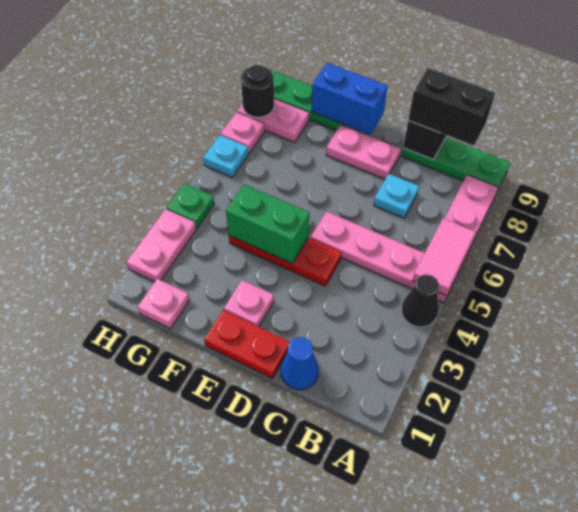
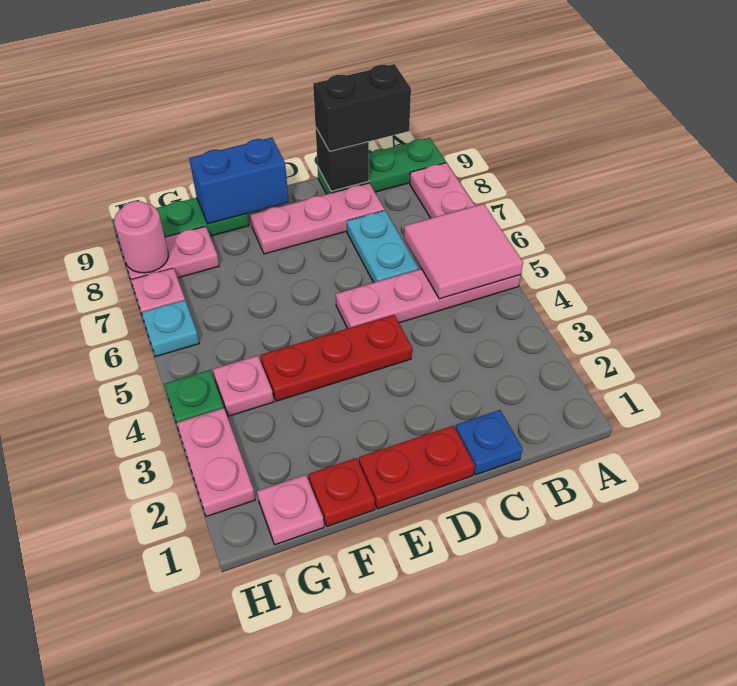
black 1x1 cone [401,274,439,327] -> none
pink 1x2 tile [413,218,476,295] -> pink 2x2 tile [404,204,523,299]
blue 1x1 cone [281,337,319,390] -> blue 1x1 plate [455,410,523,475]
cyan 1x1 plate [374,174,419,218] -> cyan 1x2 plate [347,210,418,283]
pink 1x2 plate [326,125,401,179] -> pink 1x3 plate [250,183,384,254]
pink 1x1 plate [224,280,274,327] -> pink 1x1 plate moved to [213,356,274,416]
green 1x2 brick [226,185,309,264] -> none
none -> red 1x1 plate [309,458,375,526]
black 1x1 round brick [241,65,274,117] -> pink 1x1 round brick [114,201,168,273]

